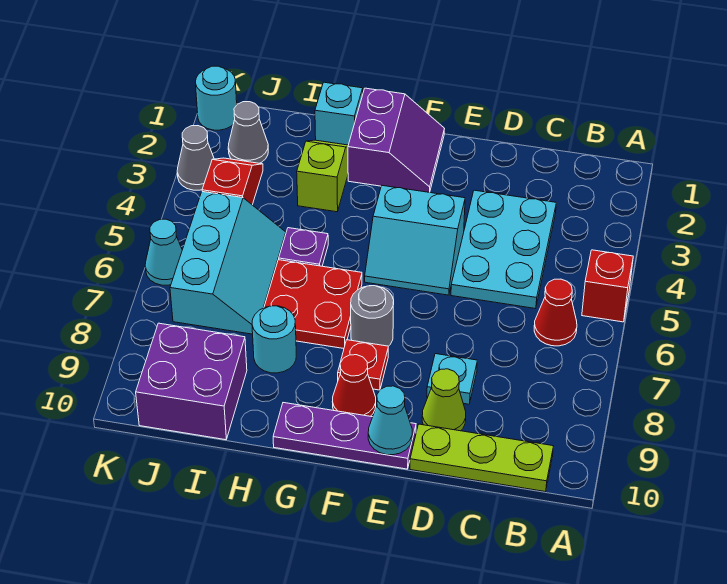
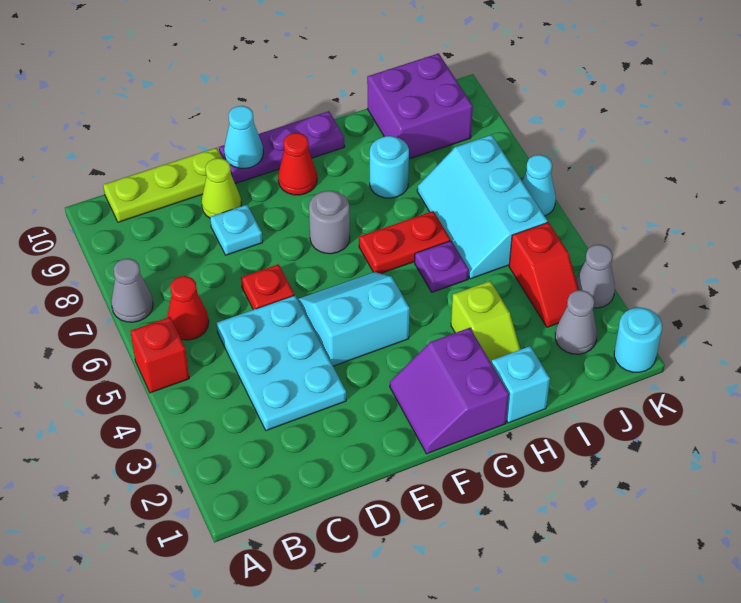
none -> grey 1x1 cone [111,259,153,322]
red 1x1 plate [338,340,388,390] -> red 1x1 plate moved to [241,264,294,310]
red 2x2 plate [264,260,362,349] -> red 1x2 plate [359,211,451,274]

